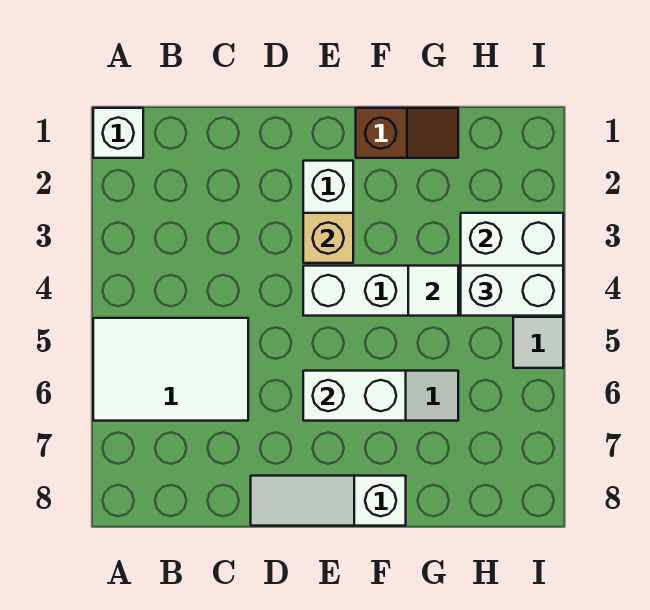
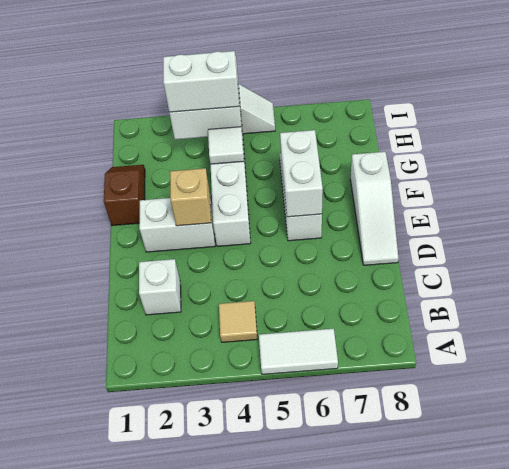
white 1x1 brick [93,108,143,158] -> white 1x1 brick moved to [139,259,181,315]
white 2x3 tile [93,318,248,421] -> white 1x2 tile [259,329,338,374]
none -> tan 1x1 tile [219,301,257,342]
white 1x2 brick [461,266,563,316] -> white 1x2 brick turned to [163,51,239,112]

